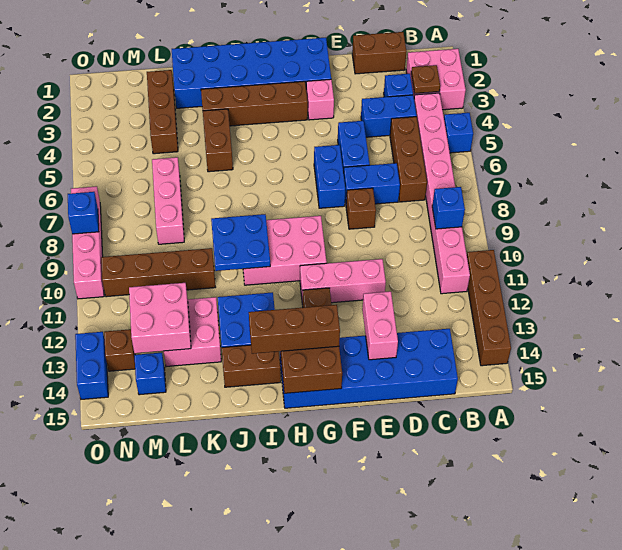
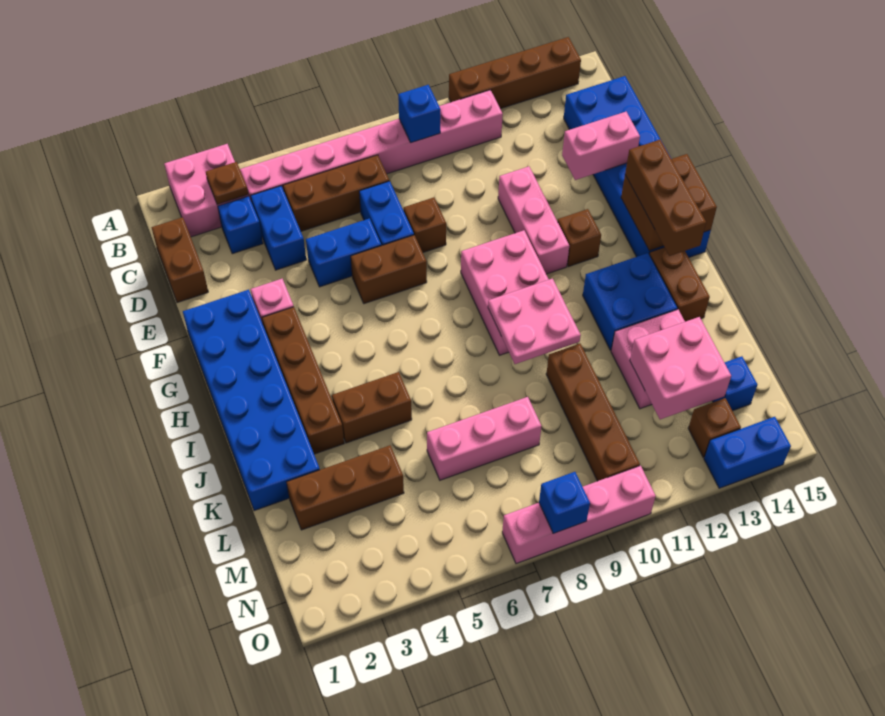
blue 1x1 brick [444,113,473,153] -> none
blue 1x2 brick [314,145,345,208] -> brown 1x2 brick [351,235,427,304]
blue 2x2 plate [211,214,270,271] -> pink 2x2 plate [488,279,581,364]

